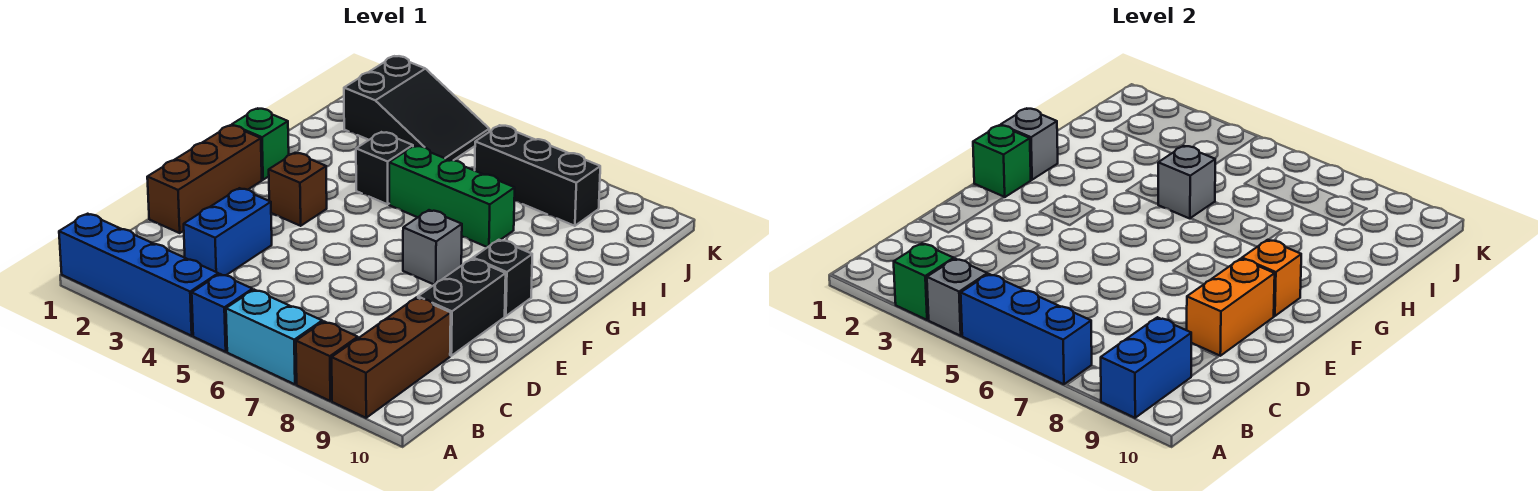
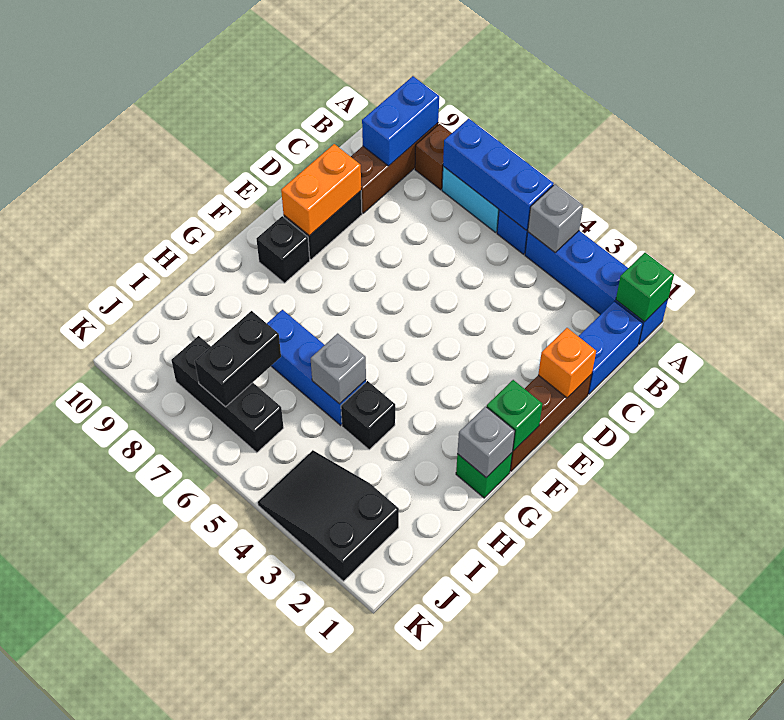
green 1x1 brick [894,244,954,320] -> green 1x1 brick moved to [616,253,674,322]
blue 1x2 brick [184,188,272,275] -> blue 1x2 brick moved to [578,301,643,394]
brown 1x1 brick [269,153,327,226] -> none
grey 1x1 brick [403,210,462,285] -> none
orange 1x1 brick [1242,240,1301,316] -> orange 1x1 brick moved to [538,328,596,398]
green 1x3 brick [389,146,515,247] -> blue 1x3 brick [267,310,366,425]
none -> black 1x2 brick [195,311,281,407]

